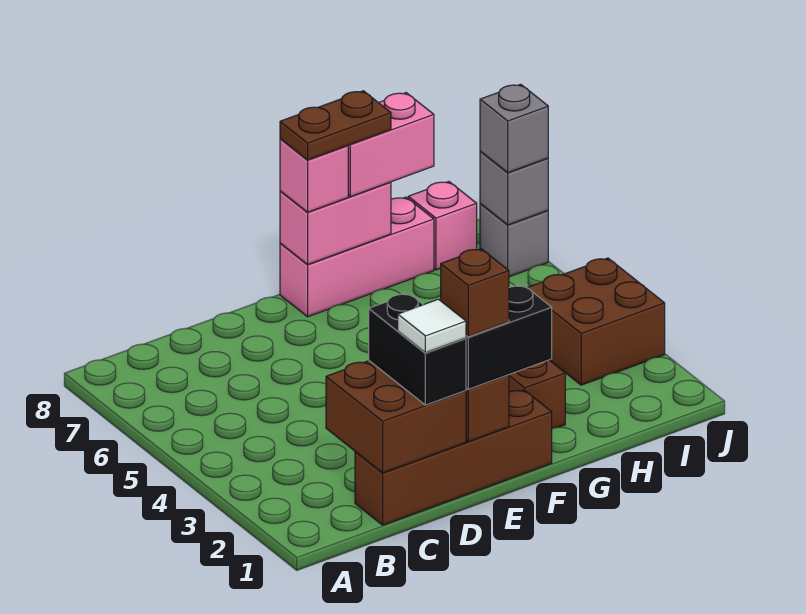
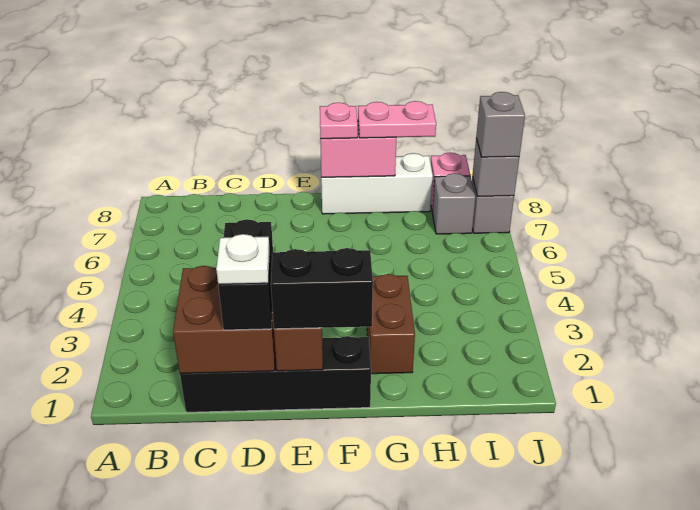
brown 1x4 brick [355,390,552,525] -> black 1x4 brick [180,336,371,412]
white 1x1 tile [398,299,466,353] -> white 1x1 plate [216,234,270,284]
brown 1x1 brick [441,249,509,337] -> none
pink 1x3 brick [280,197,434,317] -> white 1x3 brick [321,153,433,214]
pink 1x1 brick [280,139,348,212] -> pink 1x1 plate [320,103,358,139]
brown 1x2 plate [280,91,391,160] -> none
pink 1x2 brick [348,93,434,197] -> pink 1x2 plate [358,101,436,138]
brown 2x2 brick [527,258,665,385] -> none
none -> grey 1x1 brick [432,173,475,234]

